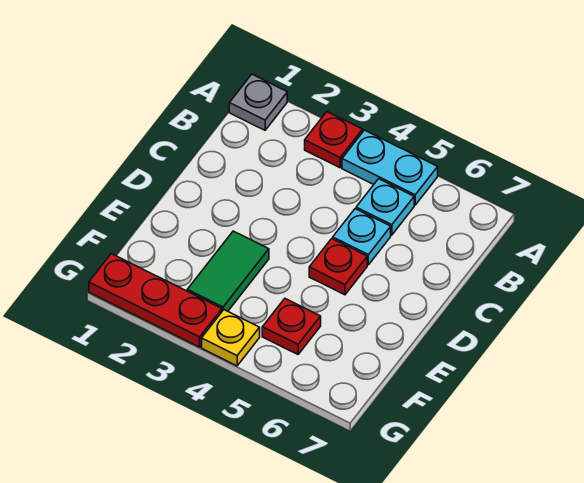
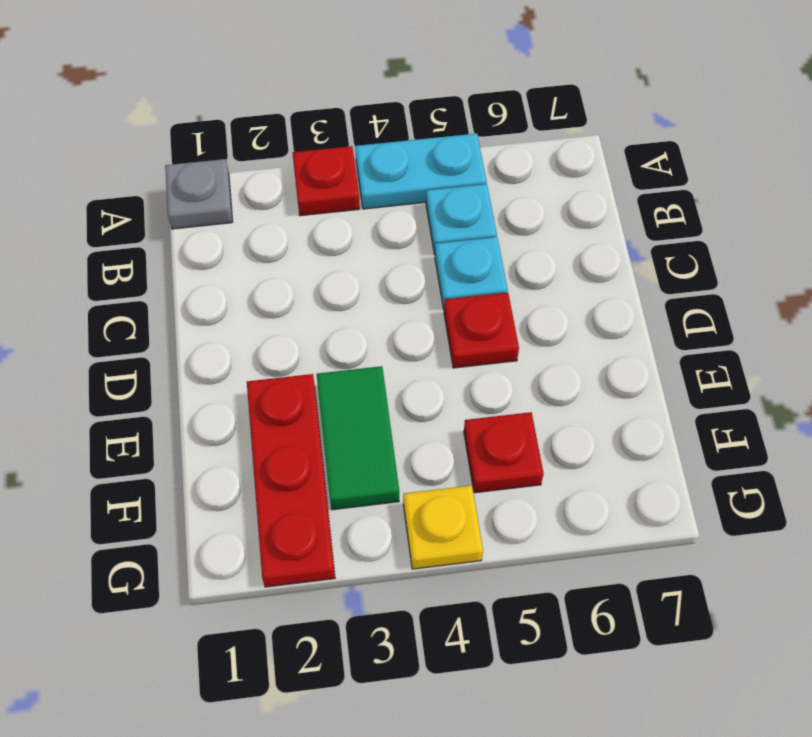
red 1x3 plate [89,254,222,347] -> red 1x3 plate turned to [247,374,335,587]

